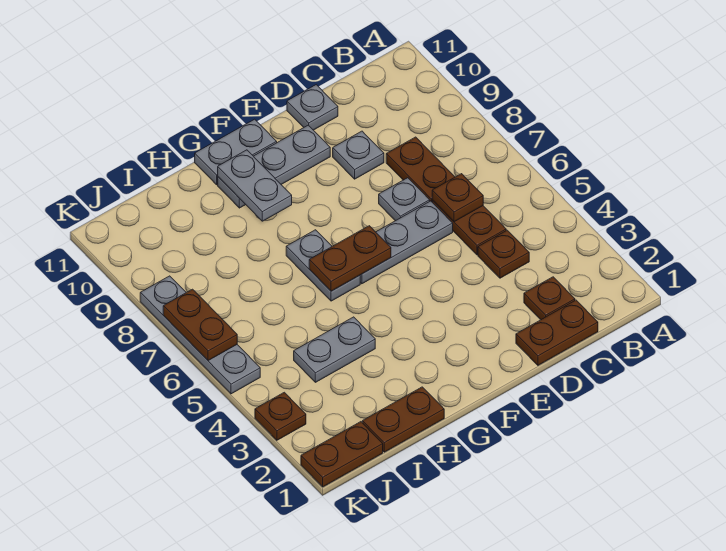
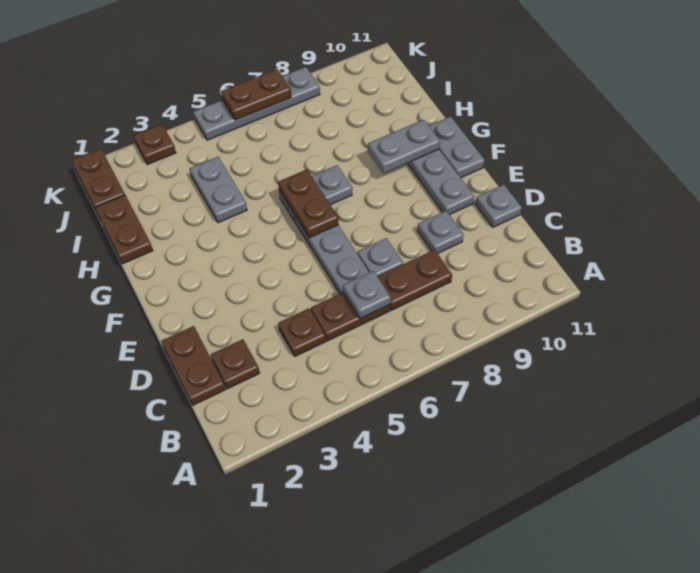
brown 1x1 plate [432,174,483,222] -> grey 1x1 plate [343,271,391,318]

